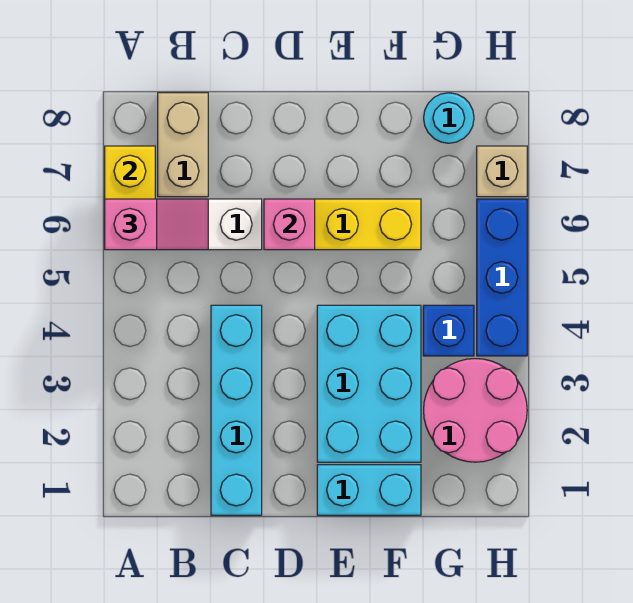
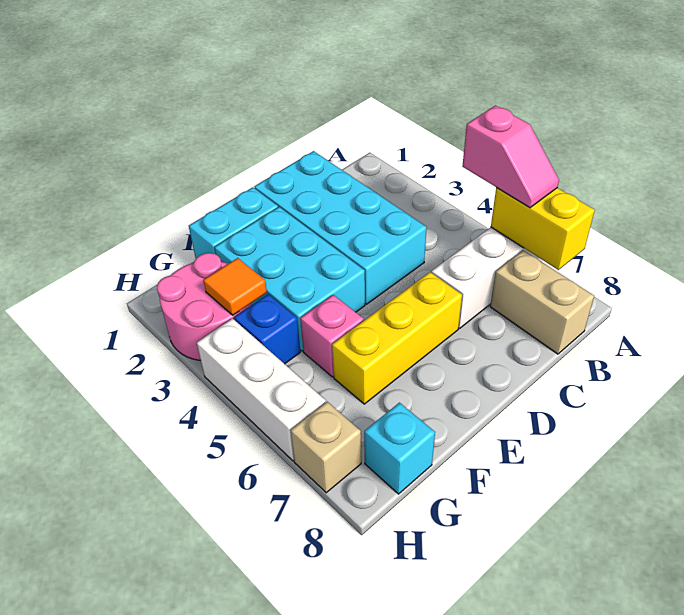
pink 1x2 slope [105,199,208,250] -> pink 1x2 slope turned to [462,106,559,208]
cyan 1x4 brick [211,305,262,515] -> cyan 2x4 brick [255,151,427,304]
pink 1x1 brick [264,199,315,250] -> pink 1x1 brick moved to [300,295,364,377]
none -> orange 1x1 tile [203,258,267,315]
cyan 1x1 round brick [424,93,474,143] -> cyan 1x1 brick [364,403,435,494]
blue 1x3 brick [477,199,527,356] -> white 1x3 brick [197,318,326,461]

